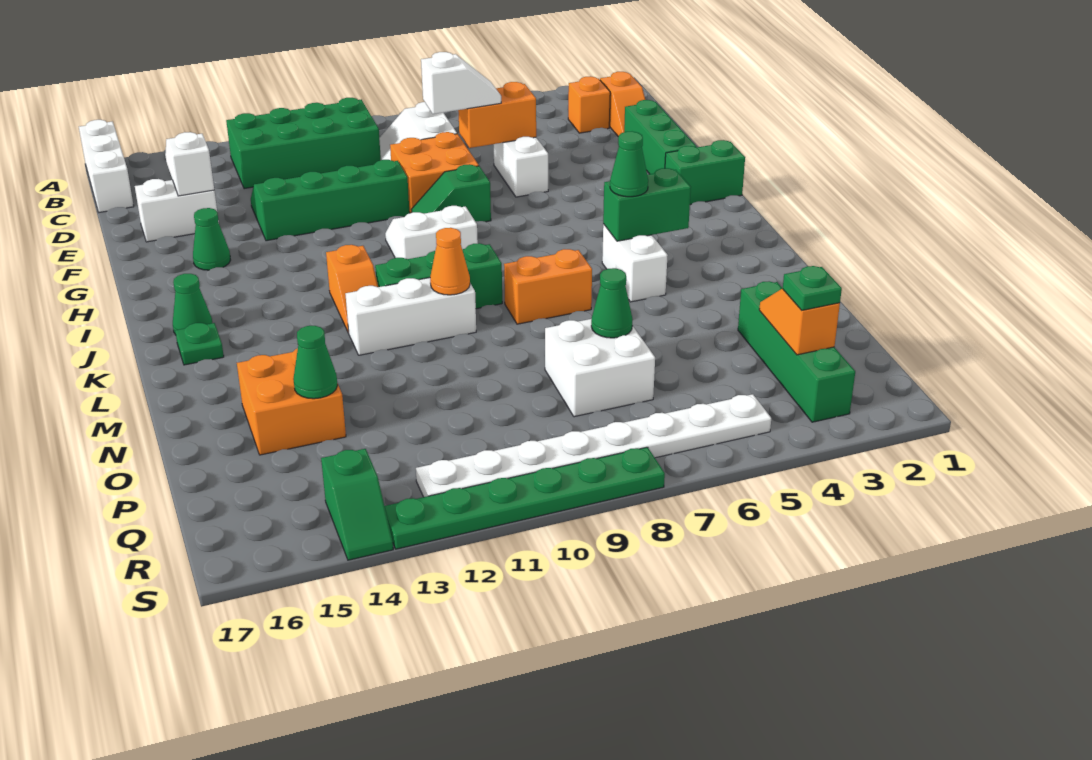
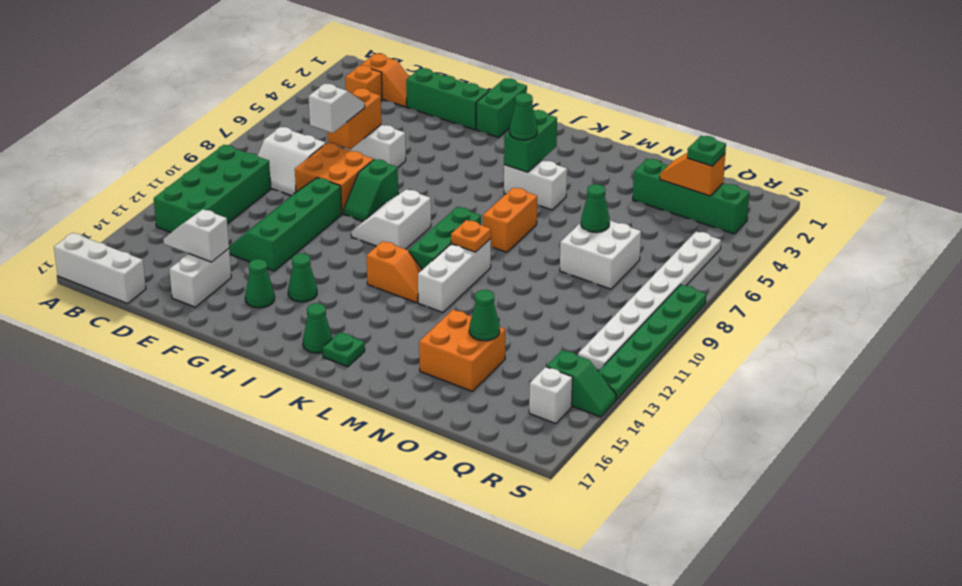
none -> green 1x1 cone [288,253,317,302]
orange 1x1 cone [430,228,470,295] -> orange 1x1 plate [451,220,491,252]
none -> white 1x1 brick [529,367,573,424]

